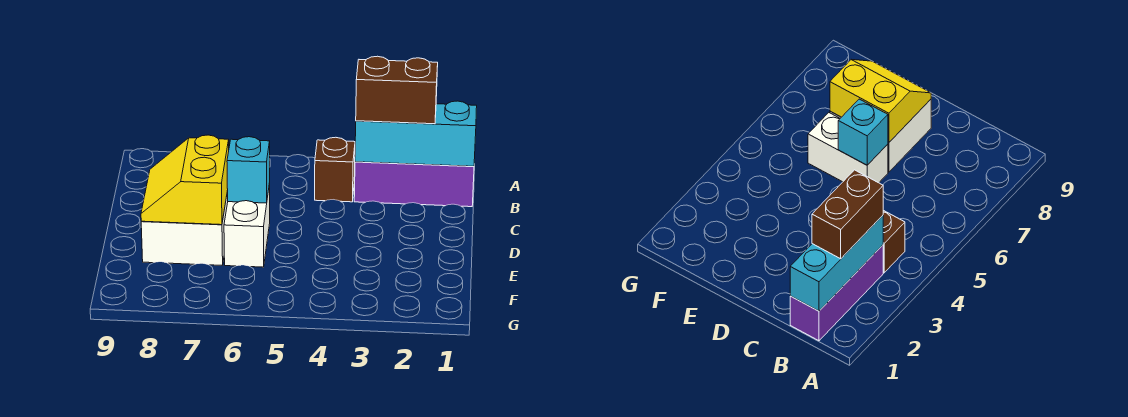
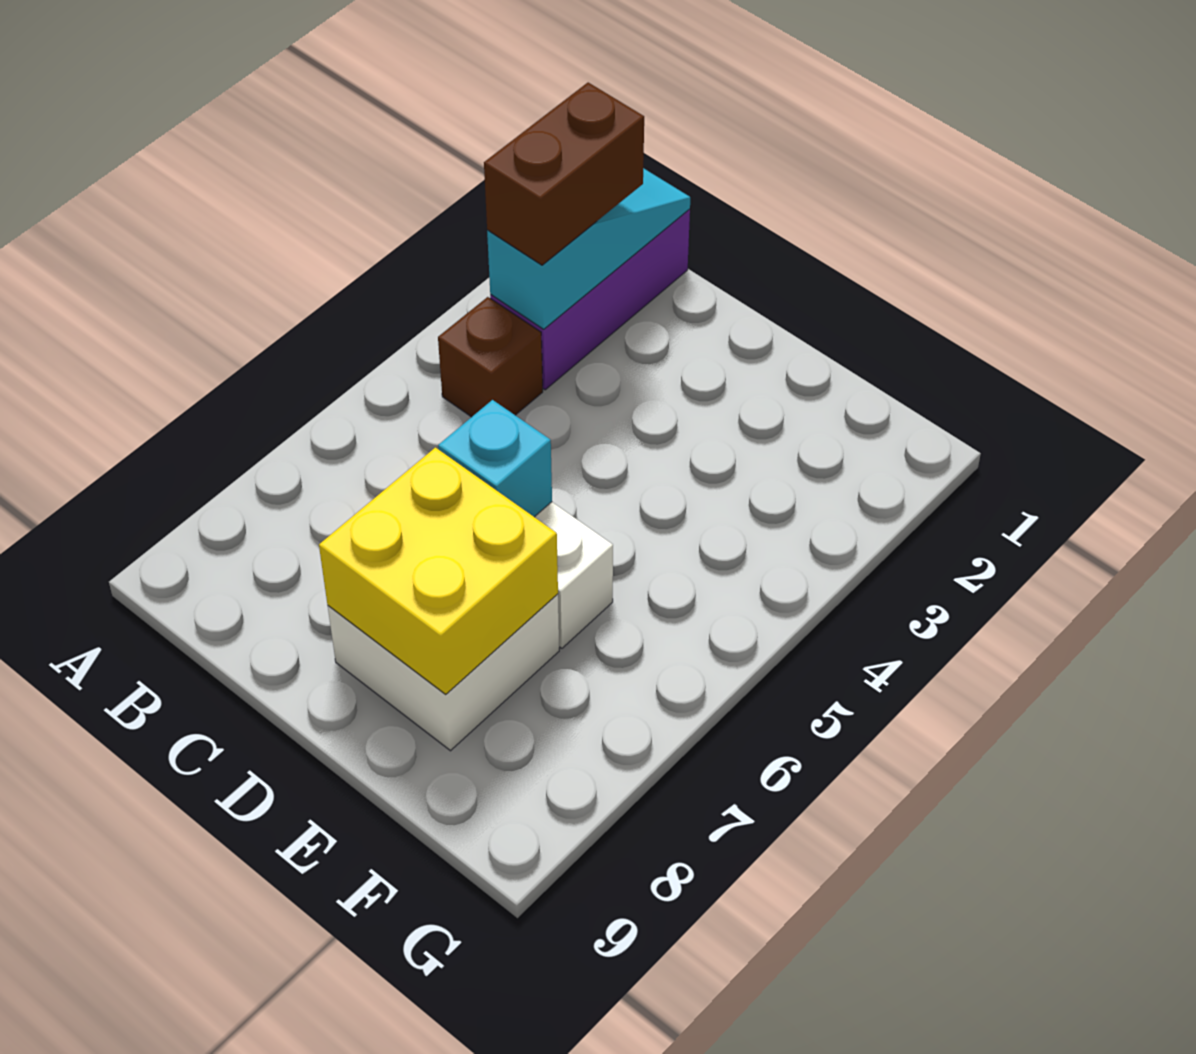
cyan 1x3 brick [355,101,477,166] -> cyan 1x3 slope [487,168,690,329]
yellow 2x2 slope [141,135,229,225] -> yellow 2x2 brick [319,447,558,694]

